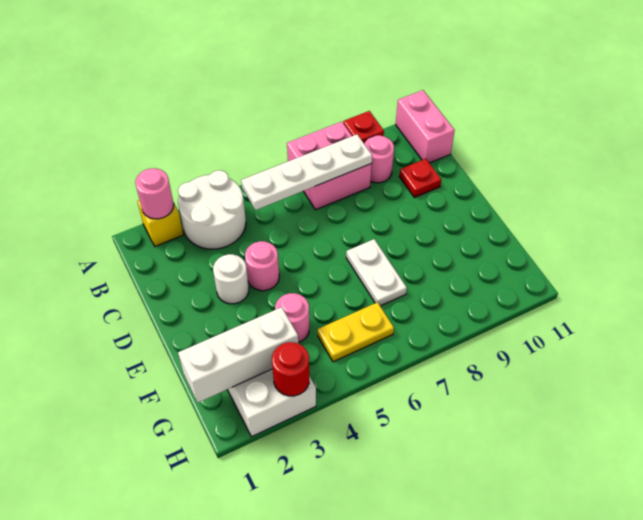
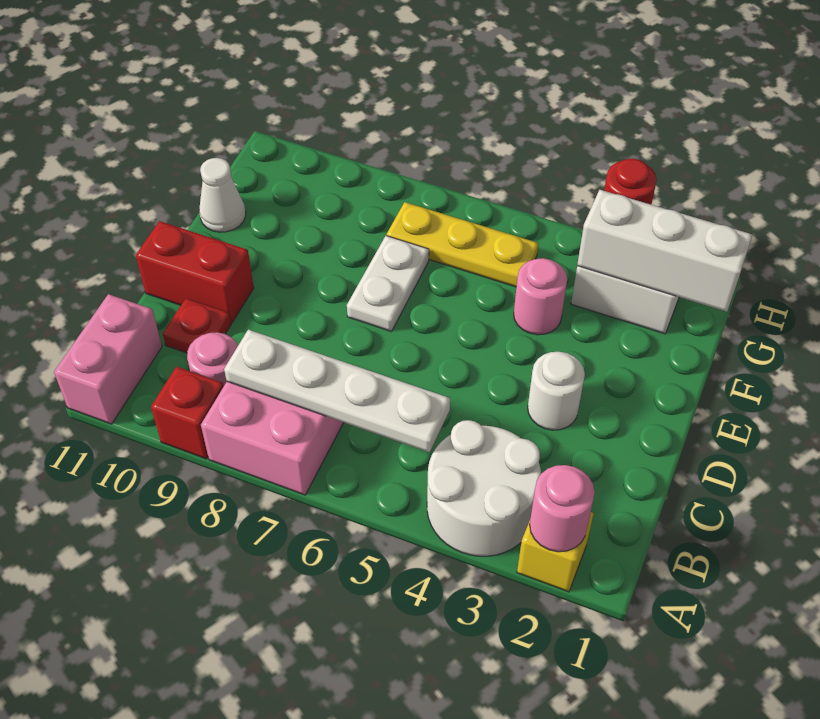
pink 1x1 round brick [245,241,279,291] -> none
none -> red 1x2 brick [136,221,254,323]
none -> white 1x1 cone [199,158,246,232]
yellow 1x2 plate [318,302,394,362] -> yellow 1x3 plate [387,202,538,287]

